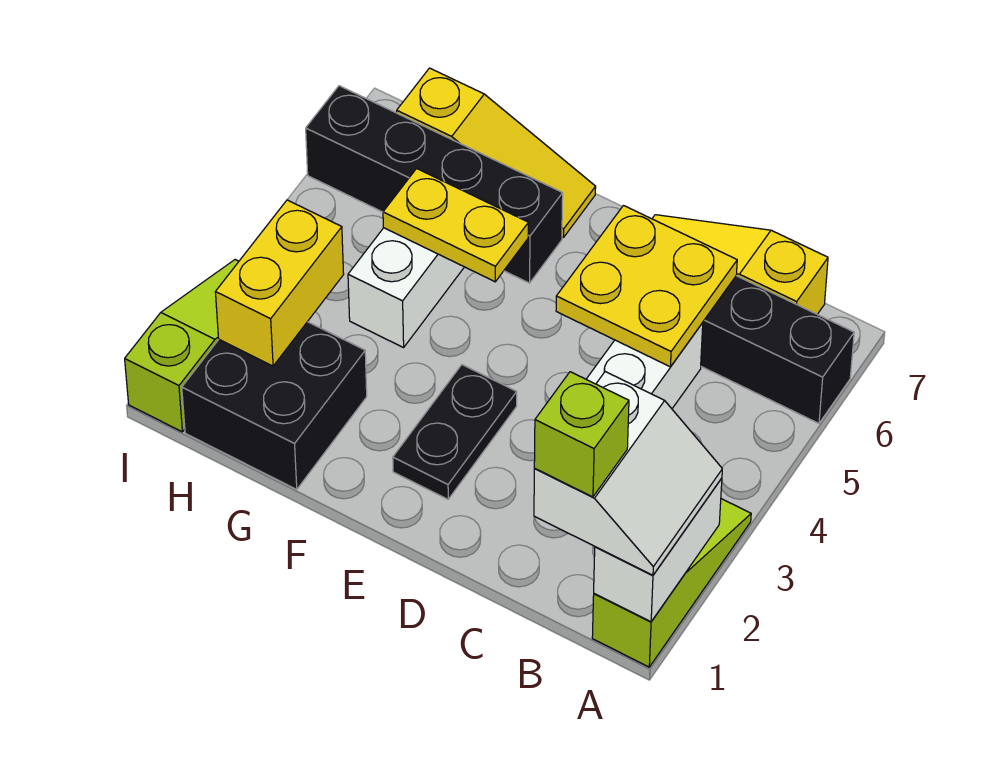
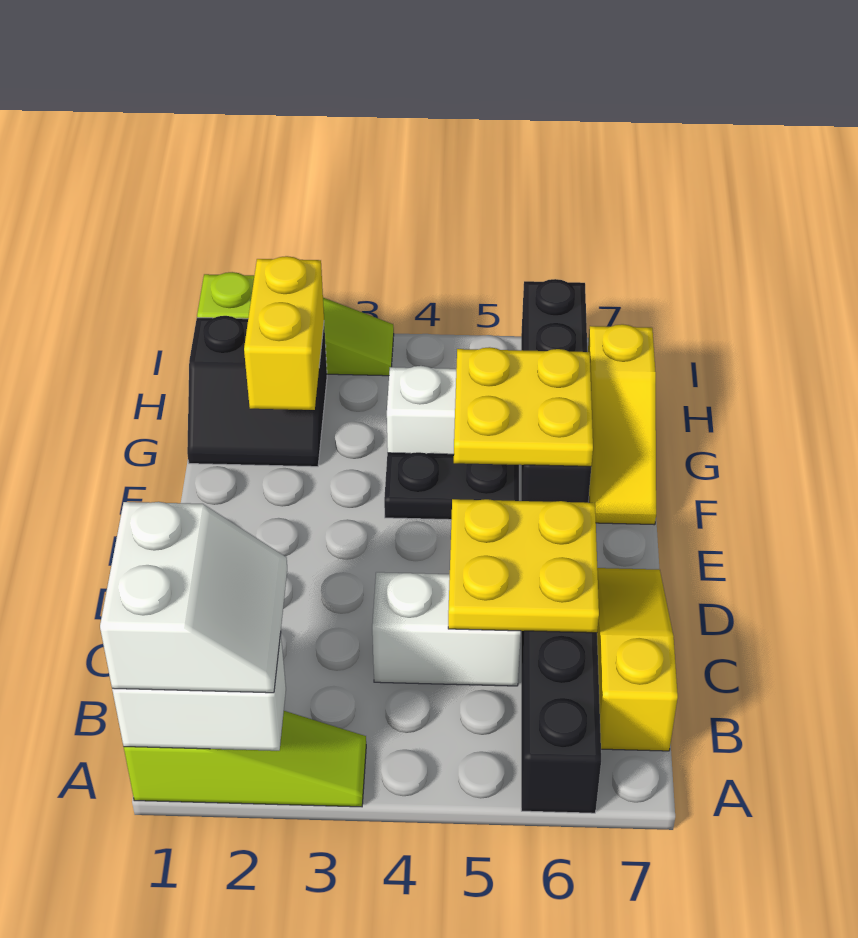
white 2x2 slope [534,372,722,575] -> white 2x2 slope turned to [100,502,287,693]
lime 1x1 brick [534,372,629,497] -> none
black 1x2 plate [393,365,517,499] -> black 1x2 plate moved to [384,452,519,520]
yellow 1x2 plate [383,169,528,282] -> yellow 2x2 plate [454,347,593,466]
black 2x2 brick [182,322,367,489] -> black 2x2 slope [187,316,327,467]
yellow 1x2 brick [216,200,344,366] -> yellow 1x2 brick turned to [244,256,324,410]

